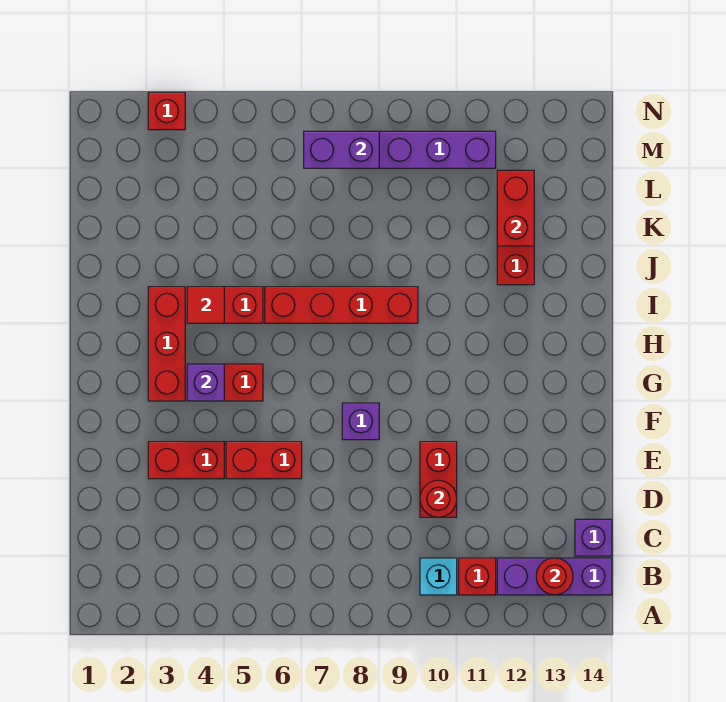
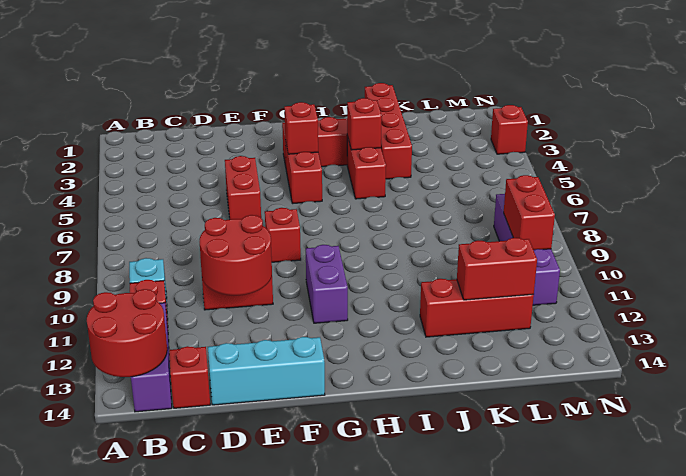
red 1x1 round brick [536,558,573,595] -> red 2x2 round brick [87,289,167,377]
purple 1x1 brick [575,519,612,556] -> red 1x1 brick [169,346,210,408]
red 1x1 round brick [420,480,457,517] -> red 2x2 round brick [200,215,272,295]
none -> cyan 1x3 brick [208,337,325,405]
red 1x2 brick [148,442,224,479] -> red 1x2 brick moved to [504,175,555,250]
purple 1x1 brick [342,403,379,440] -> red 1x1 brick [265,208,301,262]
purple 1x1 brick [187,364,224,401] -> red 1x1 brick [284,102,318,154]
red 1x1 tile [187,287,224,323] -> red 1x1 brick [347,98,382,150]
red 1x4 brick [265,287,418,323] -> red 1x4 brick moved to [365,83,412,179]
purple 1x2 brick [304,131,379,168] -> purple 1x2 brick moved to [306,245,348,323]

